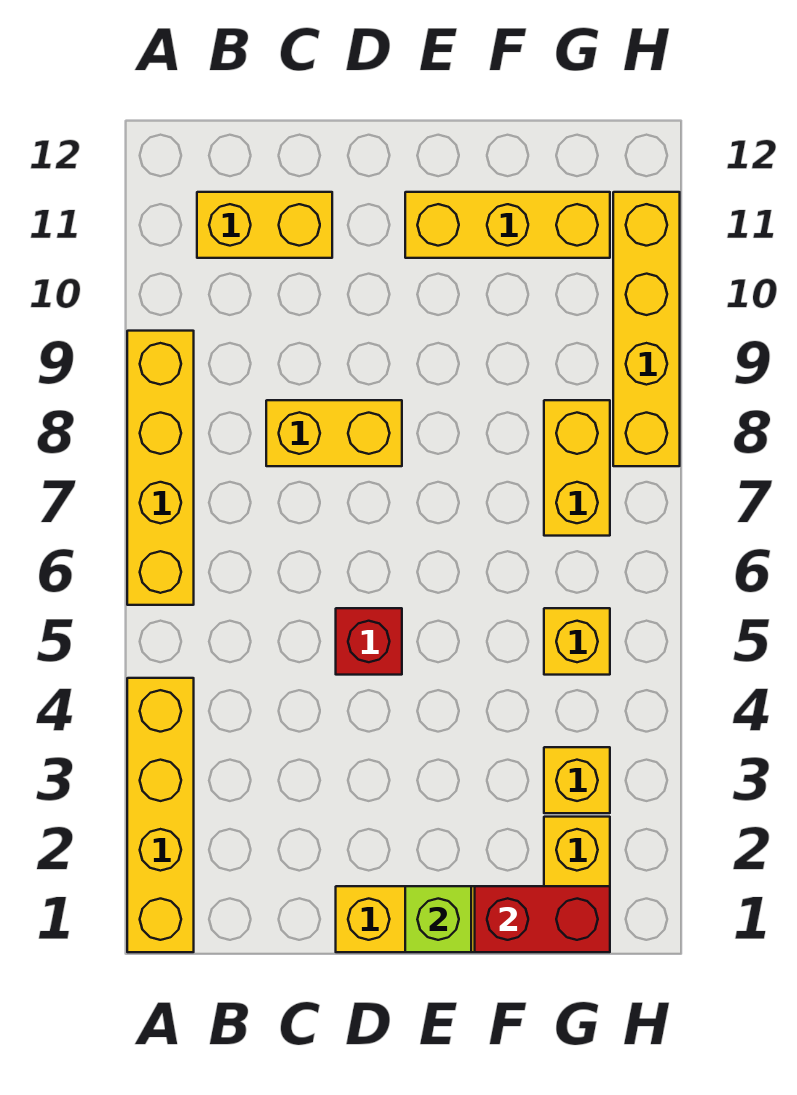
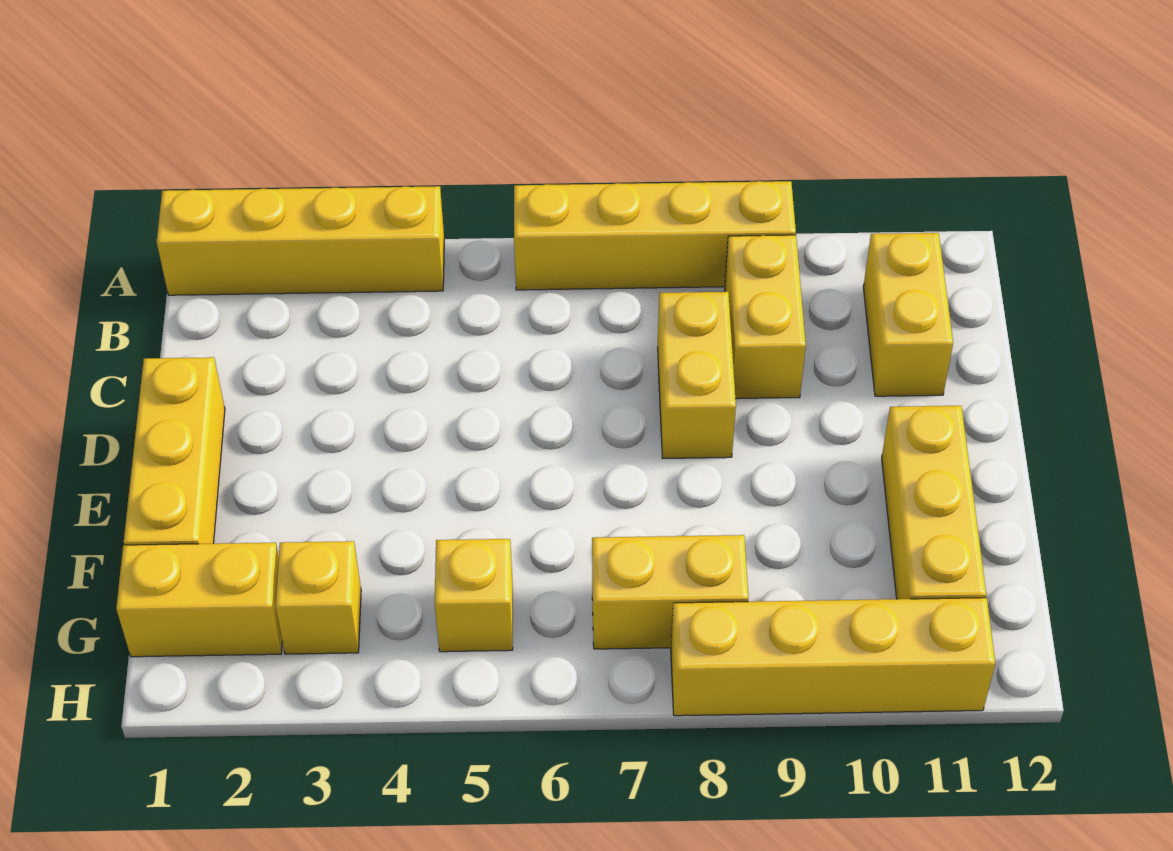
none -> yellow 1x2 brick [725,235,806,399]
red 1x1 brick [336,608,402,675] -> none
lime 1x1 brick [405,886,471,952] -> none
red 1x2 brick [475,886,610,952] -> none

